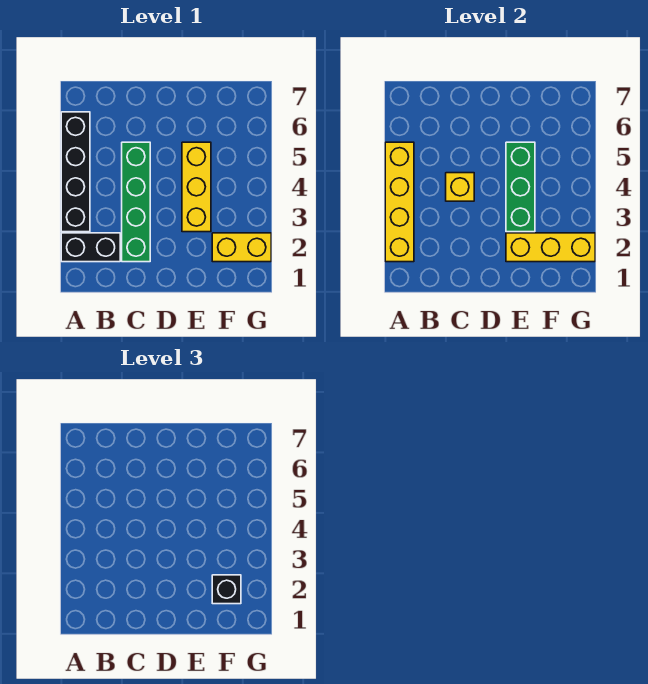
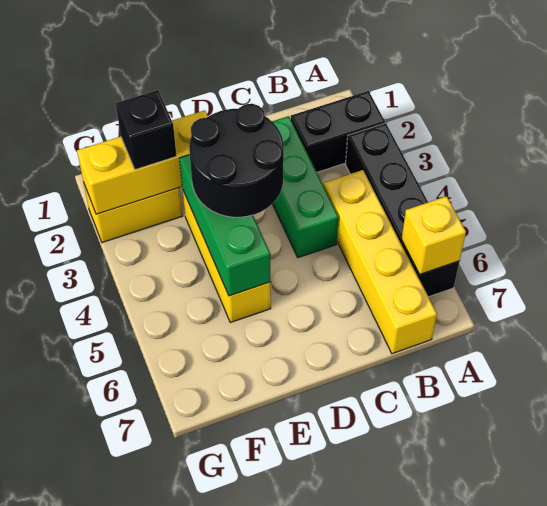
yellow 1x4 brick [385,142,414,262] -> yellow 1x4 brick moved to [324,170,437,354]
green 1x4 brick [122,142,150,262] -> green 1x3 brick [272,116,338,258]
yellow 1x1 brick [446,173,474,201] -> yellow 1x1 brick moved to [401,196,466,274]
none -> black 2x2 round brick [189,104,284,217]

